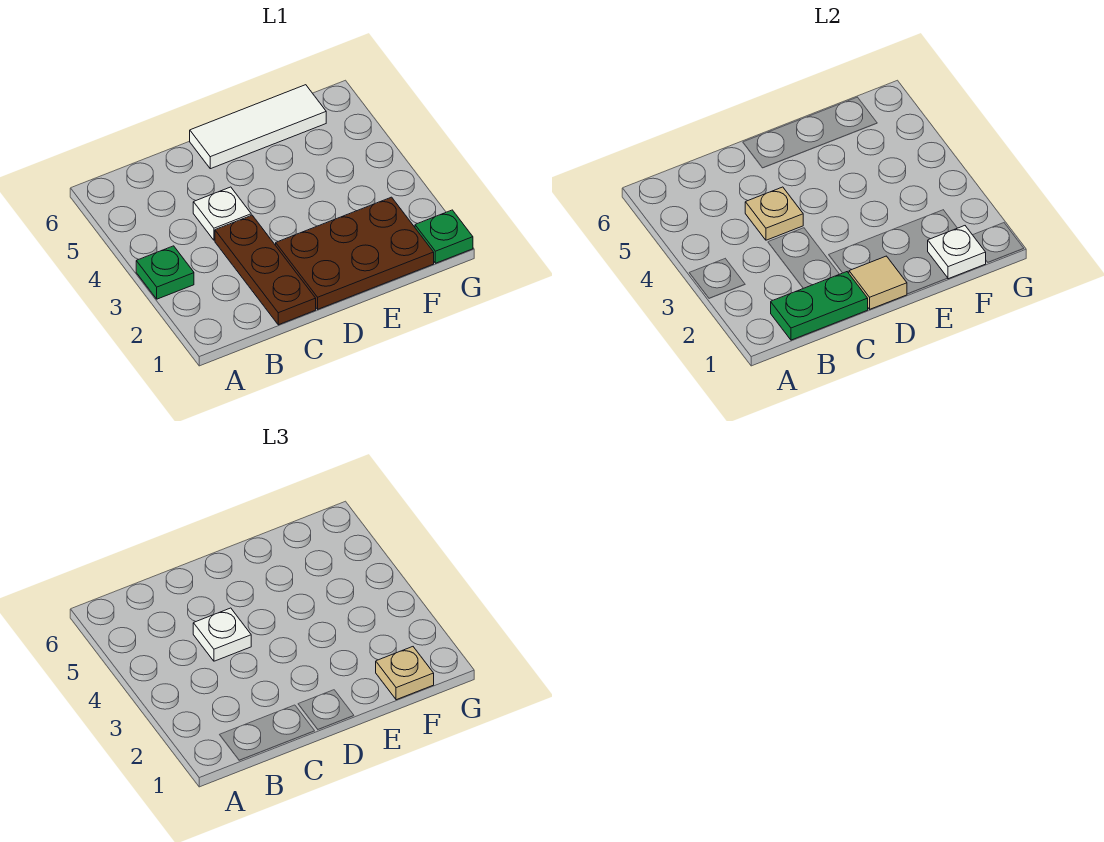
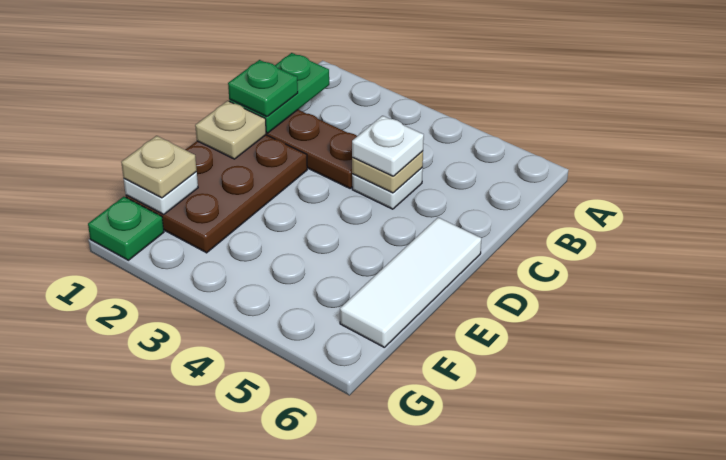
green 1x1 plate [136,246,194,299] -> green 1x1 plate moved to [228,60,298,117]
tan 1x1 tile [849,256,907,309] -> tan 1x1 plate [195,101,266,159]

